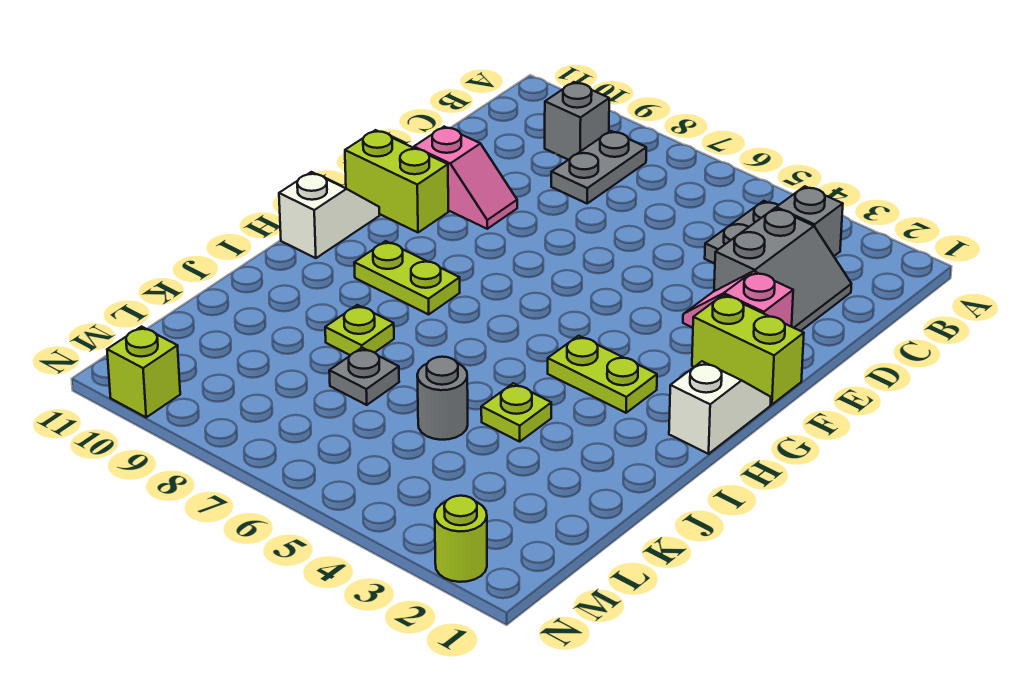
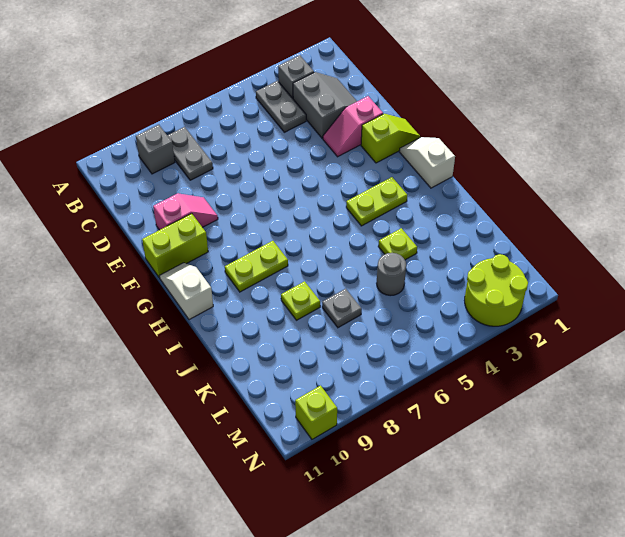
lime 1x2 brick [692,295,804,405] -> lime 1x2 slope [361,114,420,163]
lime 1x1 round brick [435,496,487,582] -> lime 2x2 round brick [465,254,528,326]

